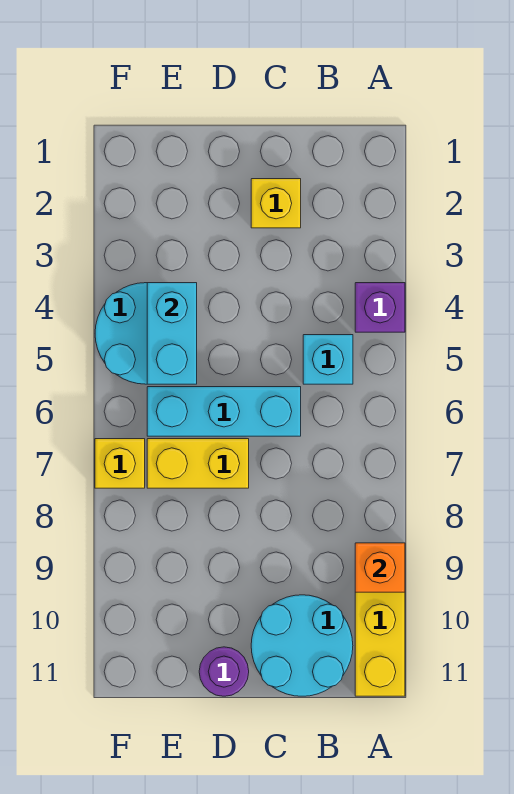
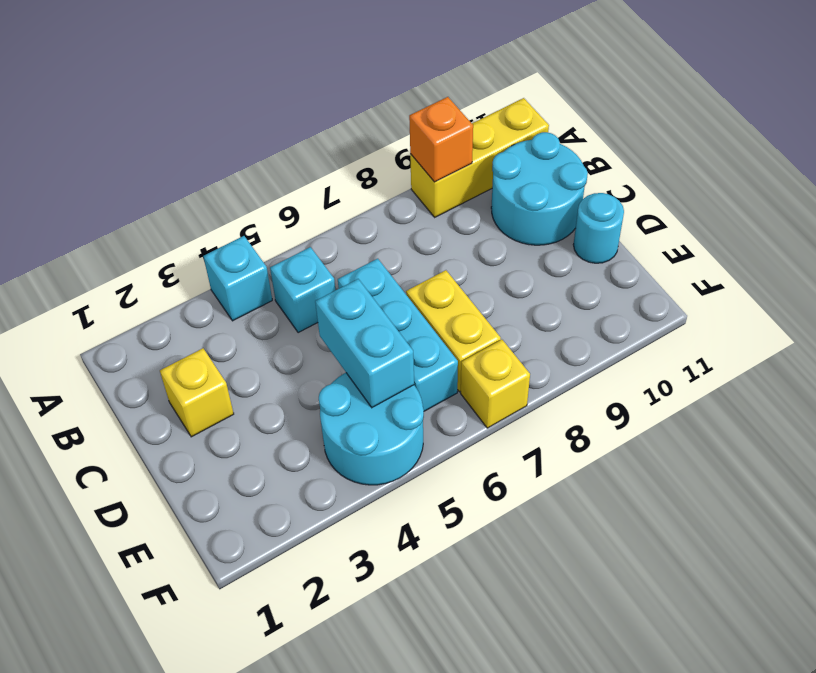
purple 1x1 brick [355,283,405,332] -> cyan 1x1 brick [203,236,272,321]
purple 1x1 round brick [199,647,249,696] -> cyan 1x1 round brick [573,193,624,263]
cyan 1x2 brick [147,283,197,384] -> cyan 1x2 brick turned to [315,279,414,407]

